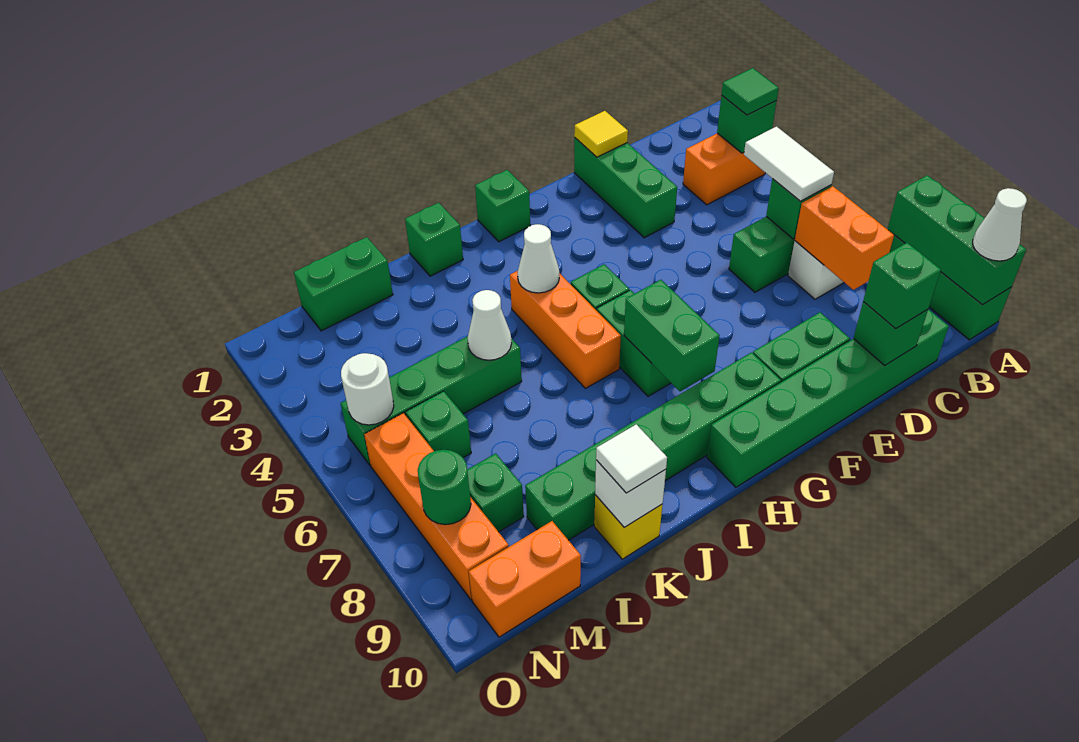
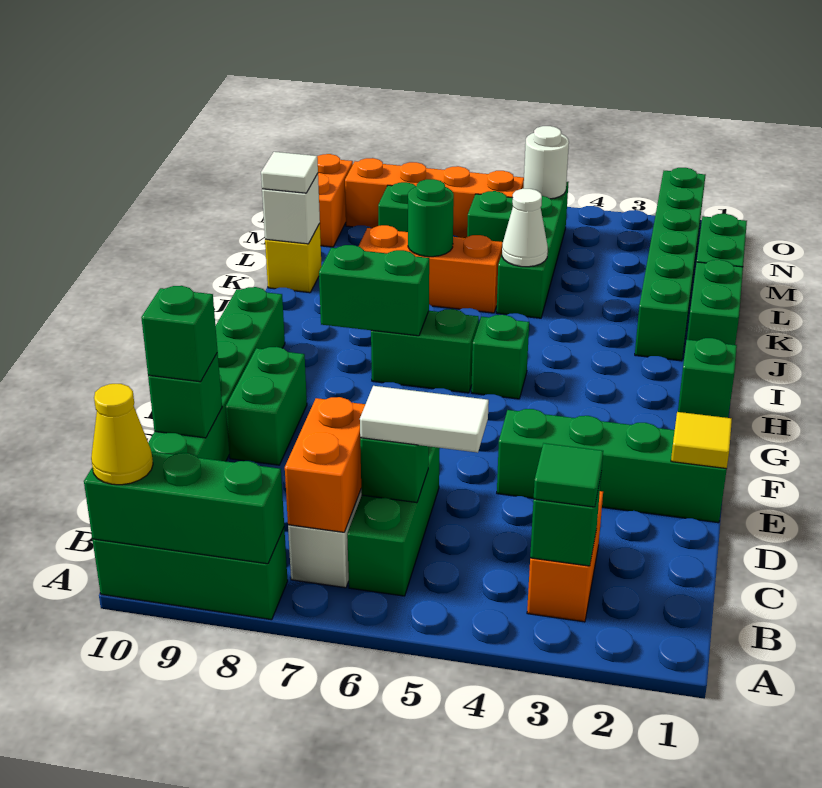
white 1x1 cone [973,188,1027,261] -> yellow 1x1 cone [91,384,153,485]
orange 1x2 brick [795,186,894,290] -> orange 1x2 brick turned to [285,397,365,532]
green 1x3 brick [574,138,677,238] -> green 1x4 brick [497,409,727,523]
green 1x6 brick [525,353,781,540] -> green 1x6 brick moved to [635,168,706,361]
orange 1x3 brick [510,271,621,388] -> orange 1x3 brick moved to [359,225,503,313]
white 1x1 cone [518,224,559,293] -> none
green 1x1 brick [405,203,463,276] -> green 1x2 brick [687,260,743,345]
green 1x1 round brick [418,450,471,525] -> green 1x1 round brick moved to [408,179,454,257]

